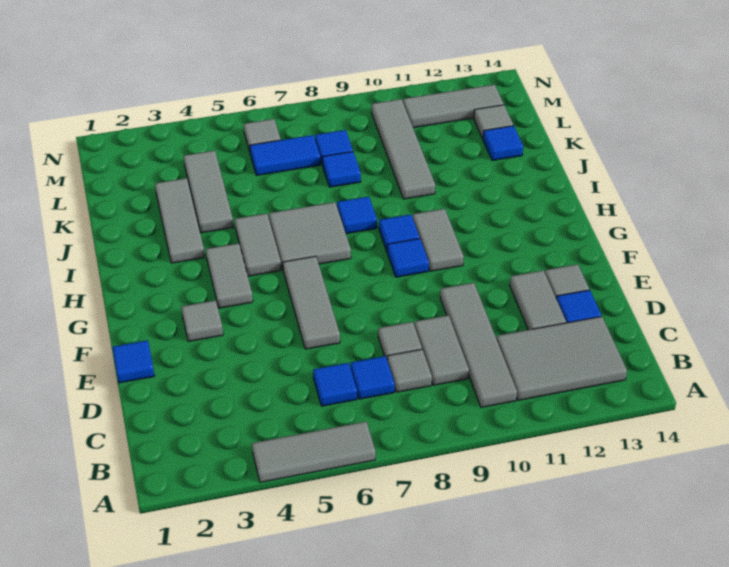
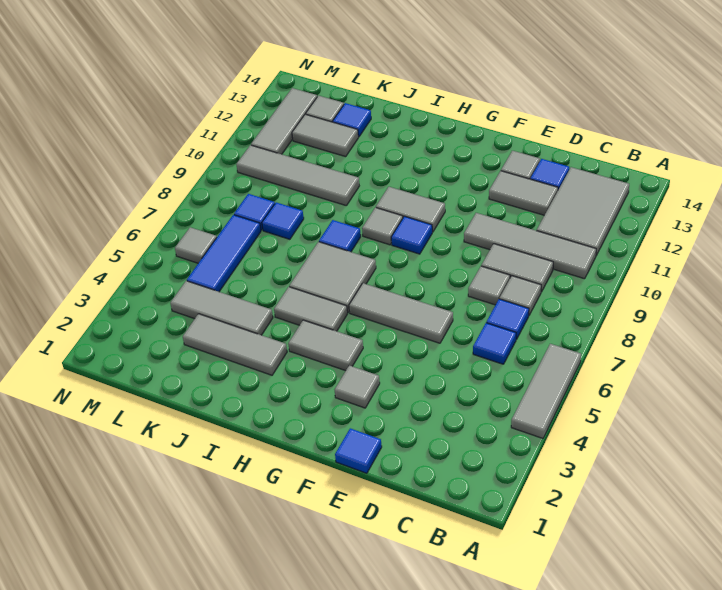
blue 1x1 tile [379,214,420,251] -> grey 1x1 tile [362,208,403,245]
none -> grey 1x2 tile [292,114,358,157]
blue 1x2 tile [250,135,320,176] -> blue 1x3 tile [187,215,261,292]

